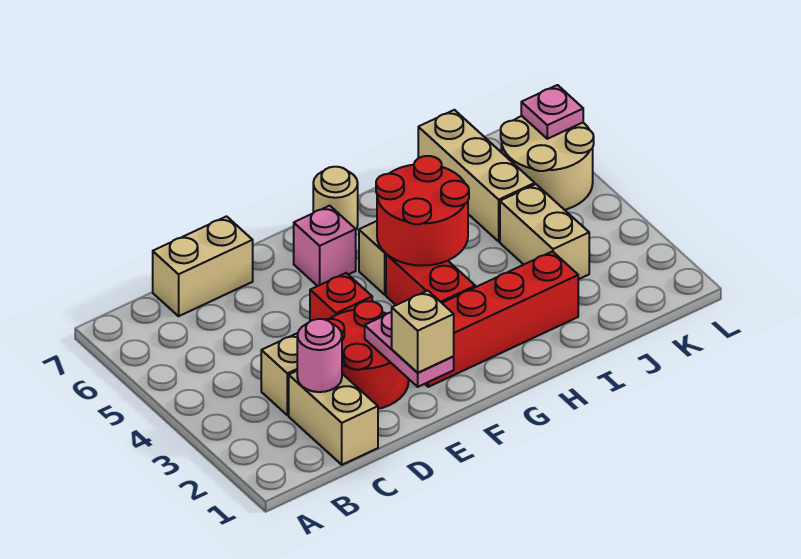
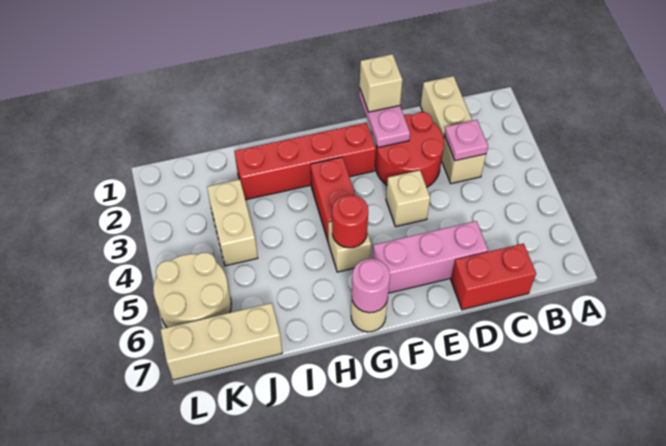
pink 1x1 round brick [297,319,342,392] -> pink 1x1 round brick moved to [352,259,390,313]
tan 1x2 brick [153,216,253,316] -> red 1x2 brick [451,244,536,310]
red 1x1 brick [310,273,372,321] -> tan 1x1 brick [386,170,430,227]
pink 1x1 brick [294,206,356,286] -> pink 1x3 brick [372,221,488,293]
red 2x2 round brick [376,156,469,266] -> red 1x1 round brick [332,195,368,248]
tan 1x3 brick [418,110,535,241] -> tan 1x3 brick turned to [160,303,282,380]
pink 1x1 plate [521,85,583,139] -> pink 1x1 plate moved to [444,120,488,161]

